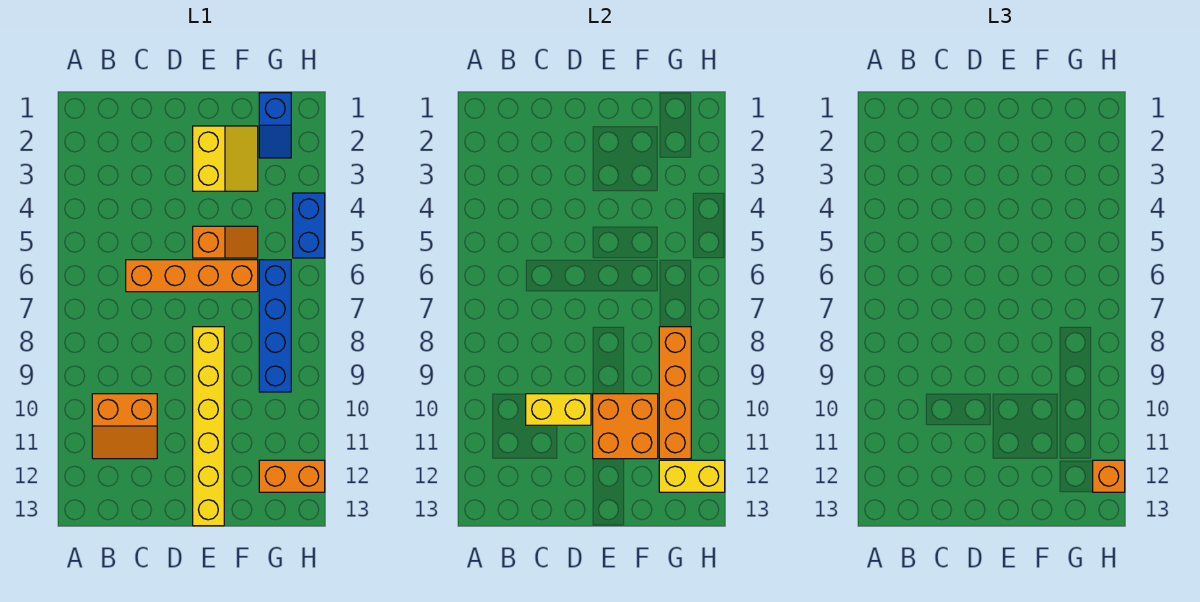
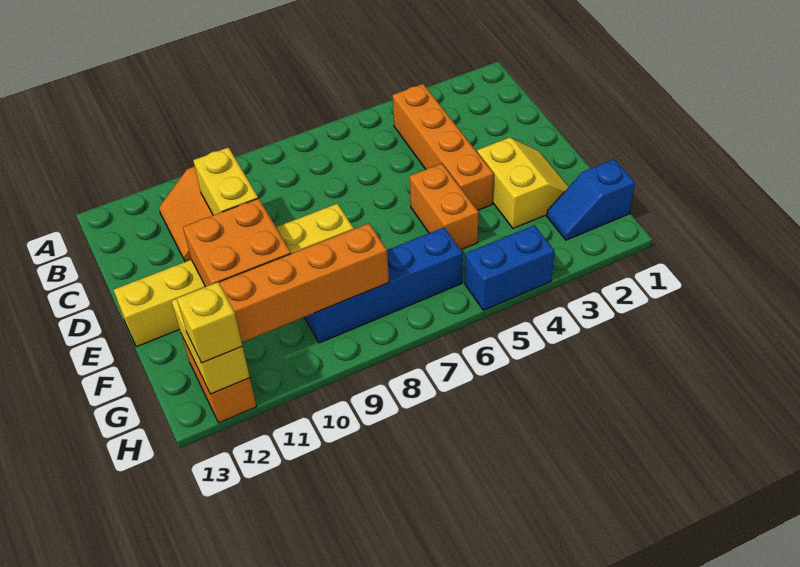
orange 1x4 brick [126,260,258,292] -> orange 1x4 brick moved to [393,84,494,210]
yellow 2x2 slope [193,126,258,191] -> yellow 2x2 slope turned to [477,138,569,228]
orange 1x2 slope [193,226,258,258] -> orange 1x2 brick [410,164,479,250]
orange 1x1 brick [1093,460,1125,492] -> yellow 1x1 brick [177,282,242,363]

